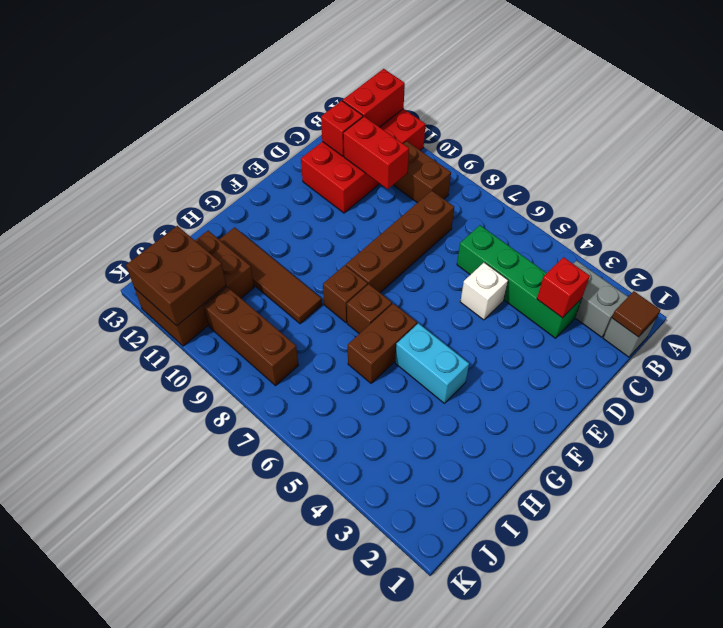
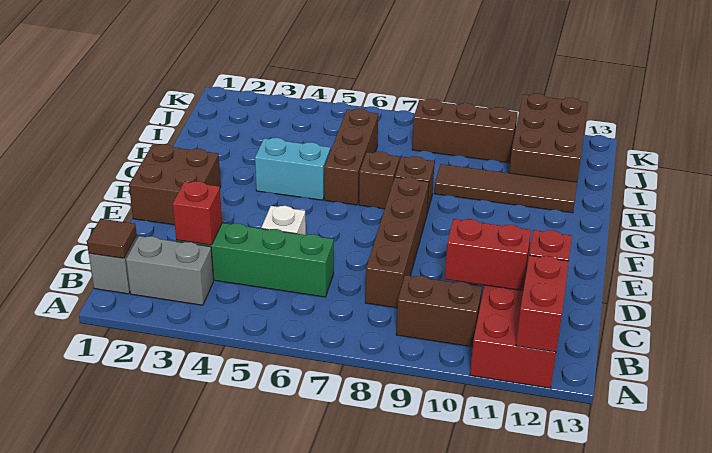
brown 1x2 brick [348,303,417,383] -> brown 1x3 brick [324,109,378,205]
brown 2x2 brick [126,226,226,326] -> brown 2x2 brick moved to [129,144,221,225]

